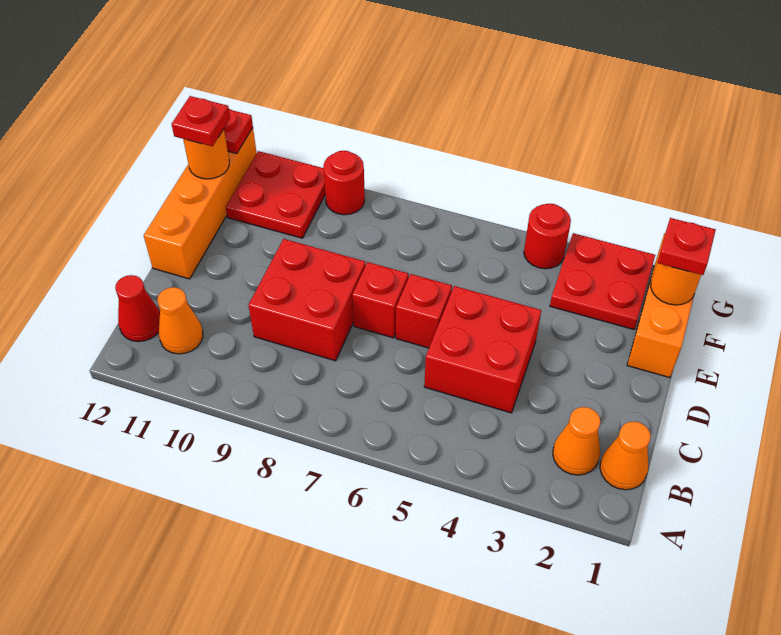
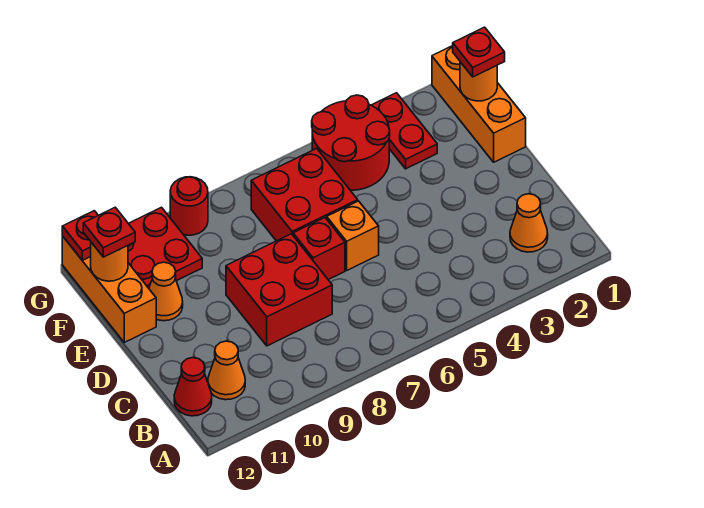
orange 1x1 cone [600,422,651,490] -> orange 1x1 cone moved to [149,262,183,321]
red 2x2 brick [424,286,541,413] -> red 2x2 brick moved to [251,148,358,241]
red 1x1 brick [396,274,452,348] -> orange 1x1 brick [327,201,379,270]
orange 1x4 brick [144,128,257,279] -> orange 1x3 brick [62,236,156,342]
red 2x2 plate [550,233,655,329] -> red 1x2 plate [371,93,437,169]
red 1x1 round brick [524,204,571,269] -> red 2x2 round brick [312,95,390,190]

